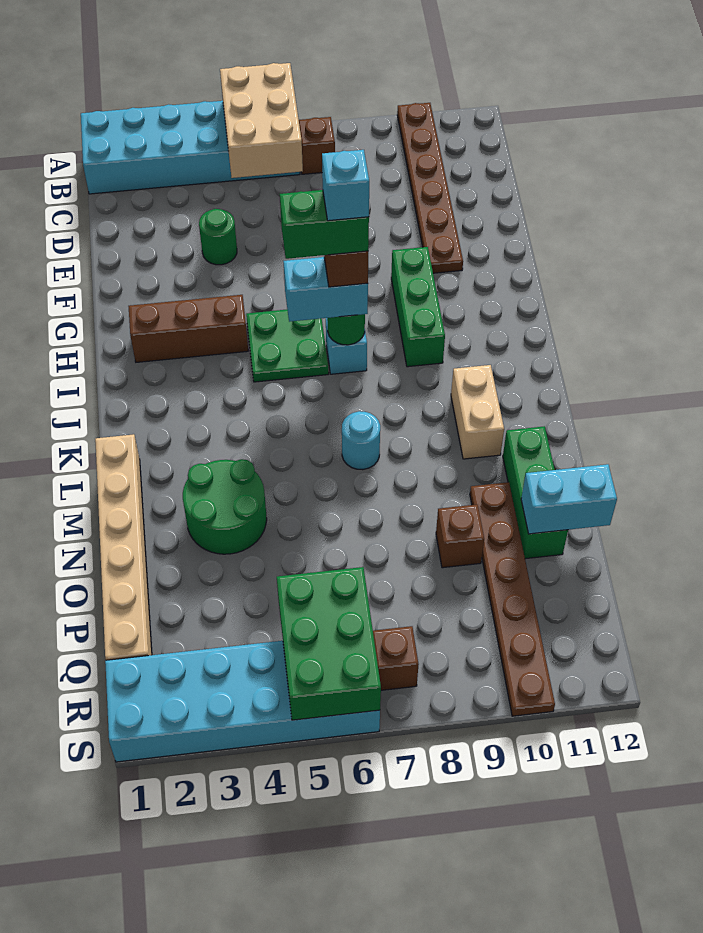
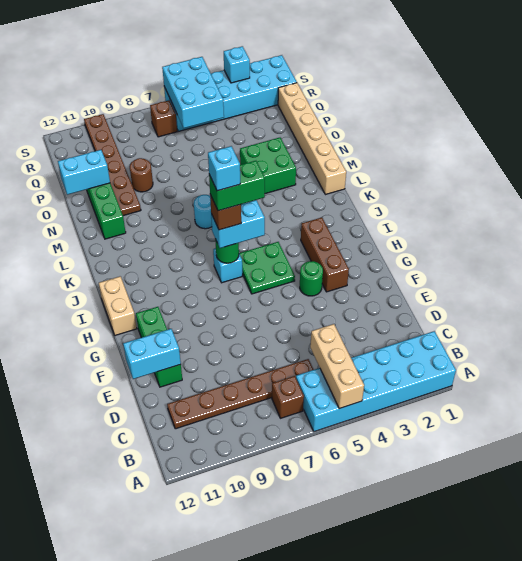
tan 2x3 brick [220,63,303,178] -> tan 1x3 brick [310,324,364,409]
brown 1x6 plate [397,103,463,273] -> brown 1x6 plate turned to [167,359,314,429]
green 1x1 round brick [199,209,237,265] -> green 1x1 round brick moved to [300,261,323,296]
none -> cyan 1x2 brick [123,329,181,379]
green 1x3 brick [391,247,445,367] -> green 1x3 brick moved to [136,307,182,387]
brown 1x3 brick [128,295,248,362] -> brown 1x3 brick turned to [301,218,349,292]
tan 1x2 brick [451,365,504,459] -> tan 1x2 brick moved to [99,276,137,335]
green 2x2 round brick [183,459,267,554] -> green 2x2 brick [240,138,296,194]
brown 1x1 brick [436,505,484,568] -> brown 1x1 round brick [130,158,153,192]
green 2x3 brick [277,567,381,720] -> cyan 2x3 brick [162,57,224,128]
none -> cyan 1x1 brick [224,46,250,83]

